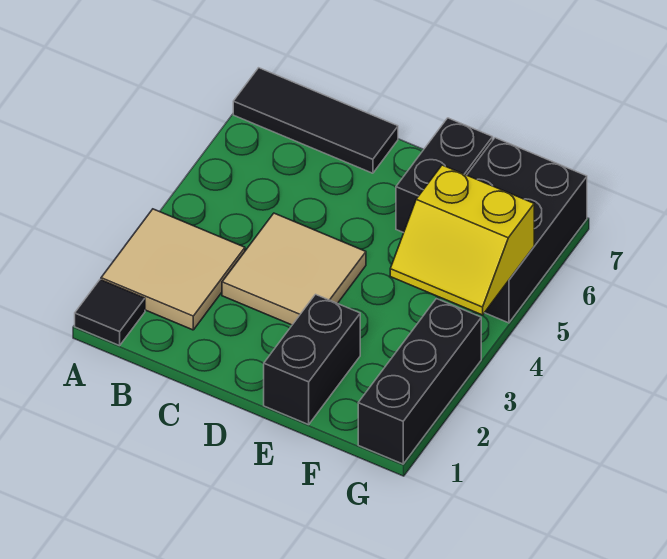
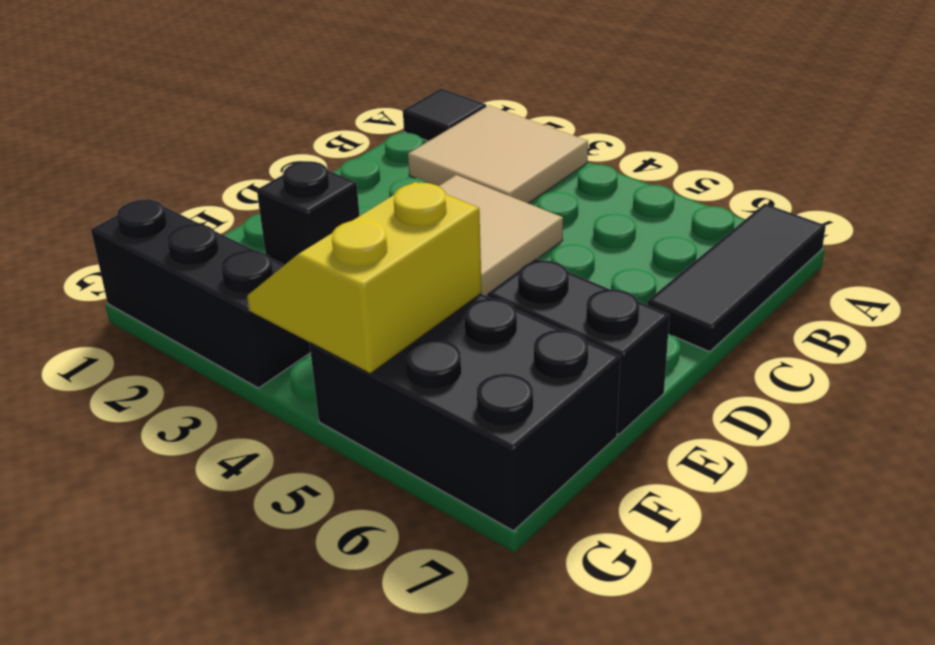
black 1x2 brick [264,294,360,425] -> black 1x1 brick [257,161,360,265]

